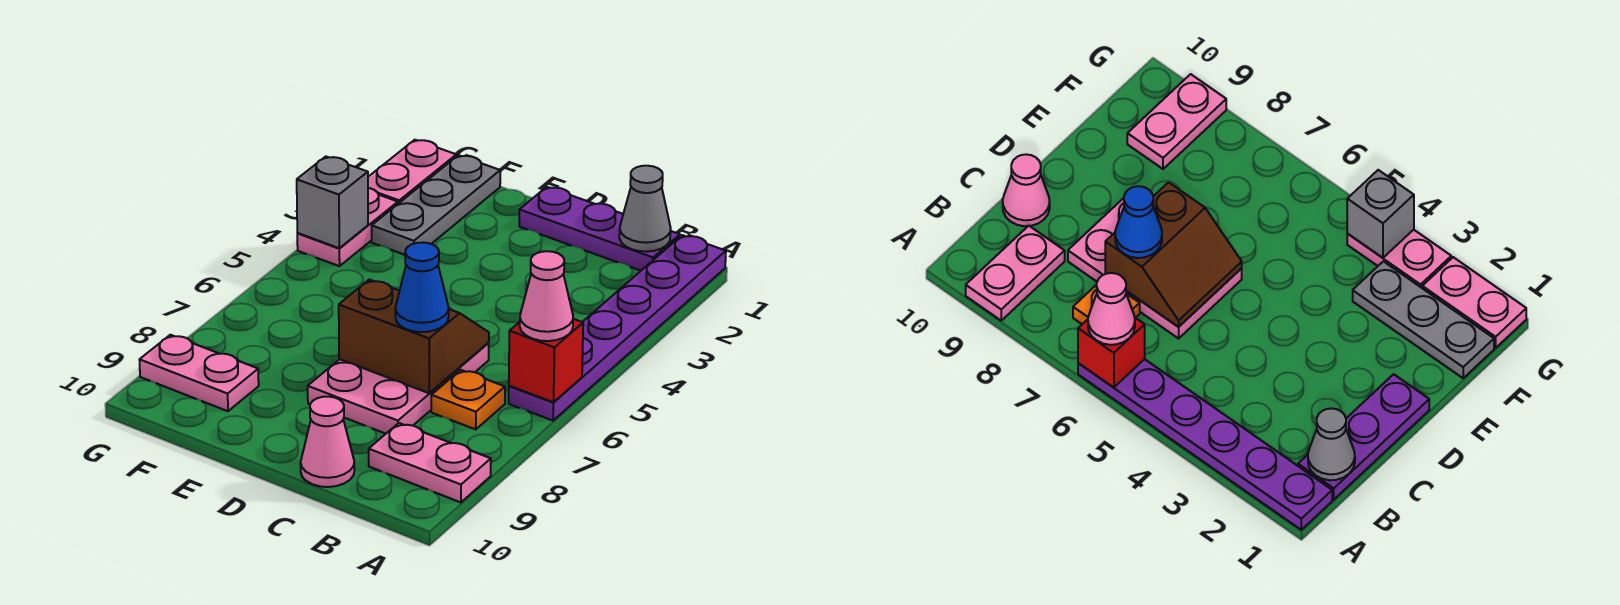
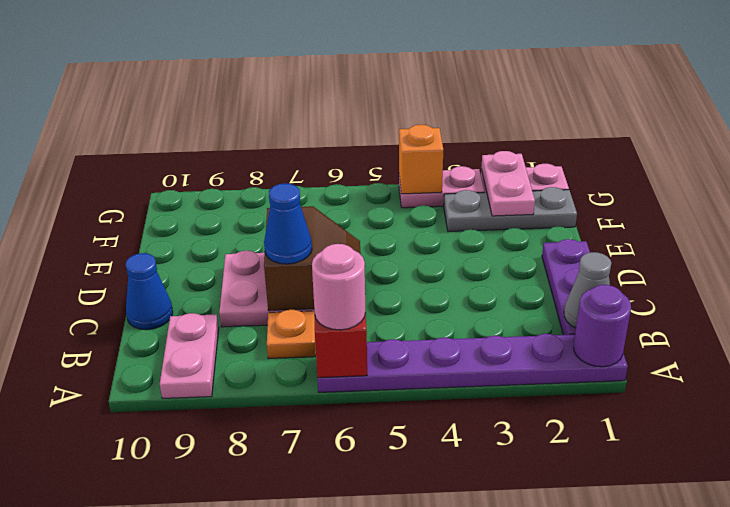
none -> purple 1x1 round brick [574,285,631,367]
pink 1x1 cone [520,251,573,341] -> pink 1x1 round brick [312,244,365,330]
pink 1x1 cone [300,397,354,487] -> blue 1x1 cone [126,253,173,330]
pink 1x2 plate [139,335,259,411] -> pink 1x2 plate moved to [481,151,535,216]
grey 1x1 brick [297,157,368,248] -> orange 1x1 brick [399,125,443,194]

